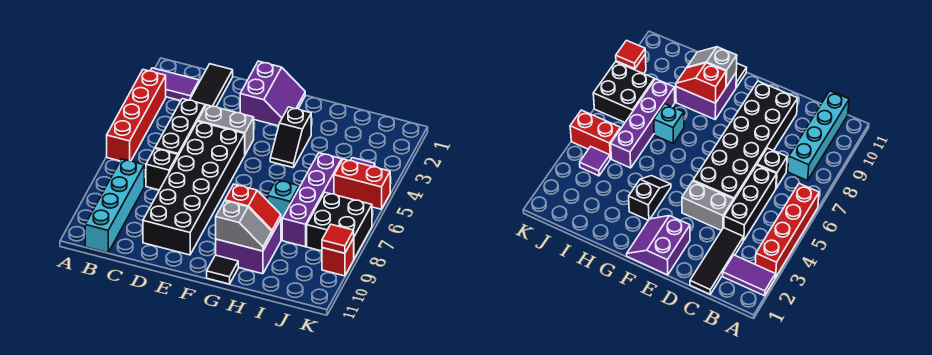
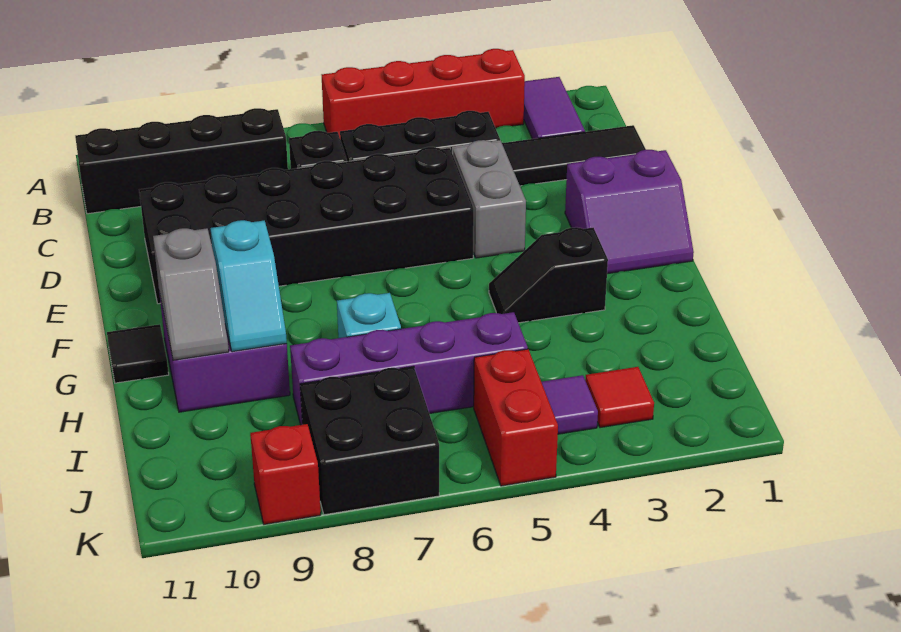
cyan 1x4 brick [85,159,144,253] -> black 1x4 brick [75,108,288,214]
red 1x2 slope [225,184,281,234] -> cyan 1x2 slope [211,220,287,352]
red 1x1 tile [322,224,354,253] -> red 1x1 tile moved to [585,367,654,428]

